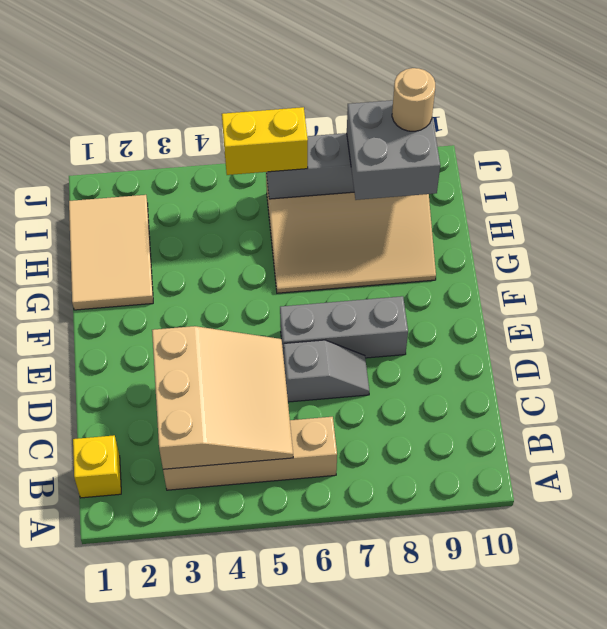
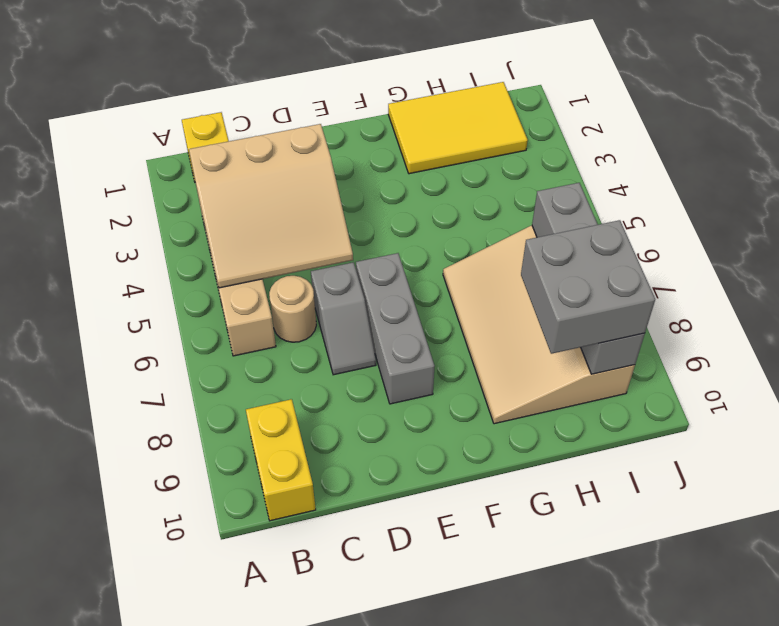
tan 2x3 tile [69,195,153,310] -> yellow 2x3 tile [388,82,528,174]
yellow 1x2 brick [222,107,308,175] -> yellow 1x2 brick moved to [246,399,316,521]
tan 1x1 round brick [392,68,435,131] -> tan 1x1 round brick moved to [269,276,316,342]

